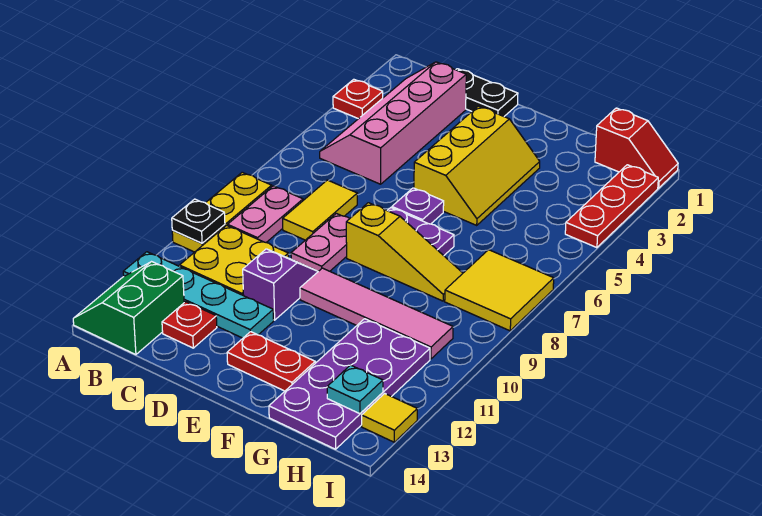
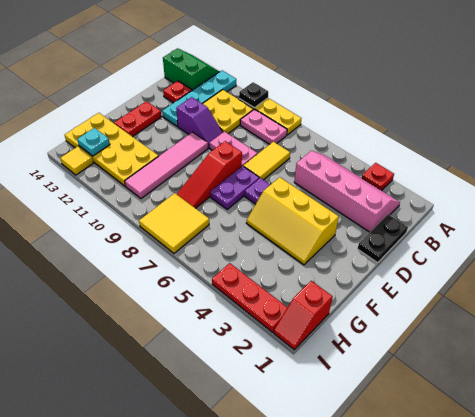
yellow 1x2 tile [283,180,357,240] -> yellow 1x2 tile turned to [243,141,290,180]
yellow 1x3 slope [346,203,463,301] -> red 1x3 slope [177,141,242,208]
purple 2x4 plate [269,319,430,449] -> yellow 2x4 plate [65,113,158,186]

